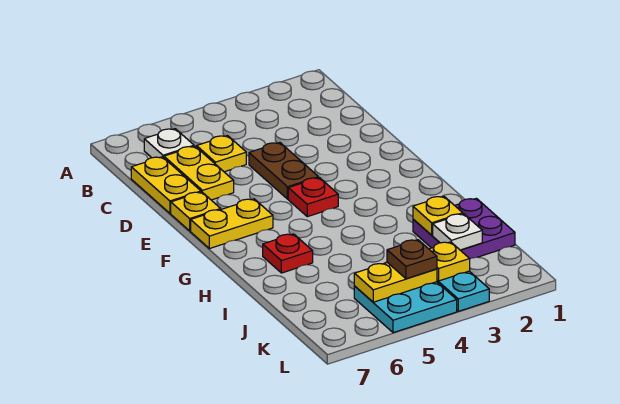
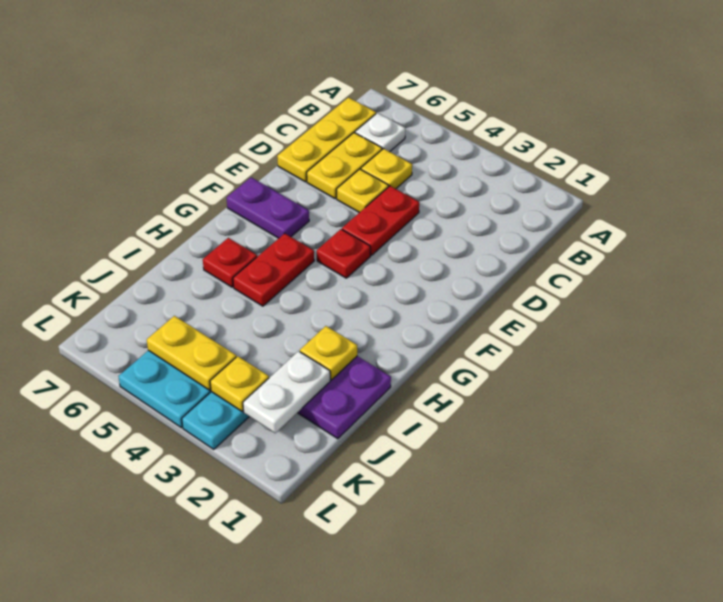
yellow 1x2 plate [131,157,201,213] -> yellow 1x3 plate [277,98,376,182]
brown 1x2 plate [249,143,319,199] -> red 1x2 plate [342,186,419,255]
yellow 1x1 plate [171,192,221,231] -> yellow 1x1 plate moved to [337,169,389,213]
yellow 1x2 plate [191,199,273,249] -> purple 1x2 plate [226,177,309,238]
none -> red 1x2 plate [233,233,314,306]
white 1x1 plate [433,214,482,250] -> white 1x2 plate [243,351,330,433]
brown 1x1 plate [387,240,437,279] -> none

